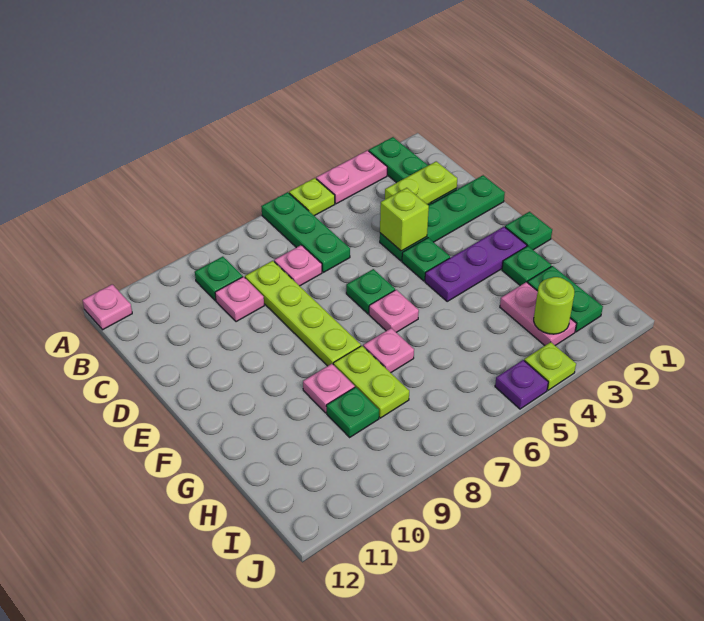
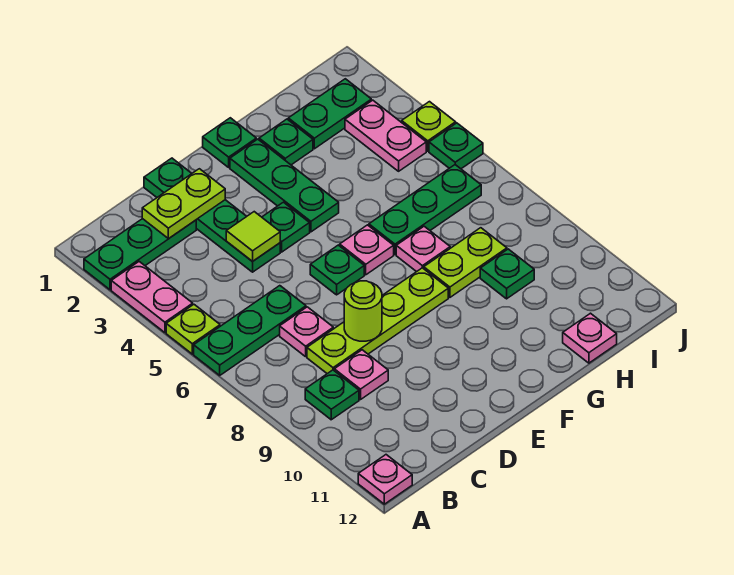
lime 1x2 plate [385,161,457,205] -> lime 1x2 plate turned to [142,169,225,239]
lime 1x1 brick [380,188,429,251] -> lime 1x1 tile [226,212,280,262]
purple 1x3 plate [425,227,527,301] -> green 1x3 plate [230,139,339,232]
none -> green 1x3 plate [369,165,481,255]
pink 1x1 plate [303,364,355,413] -> pink 1x1 plate moved to [563,313,617,363]
pink 1x2 plate [500,282,576,345] -> pink 1x2 plate turned to [345,100,426,171]
lime 1x1 round brick [534,277,574,334] -> lime 1x1 round brick moved to [344,281,382,341]
purple 1x1 plate [495,360,548,409] -> green 1x1 plate [429,123,483,169]

